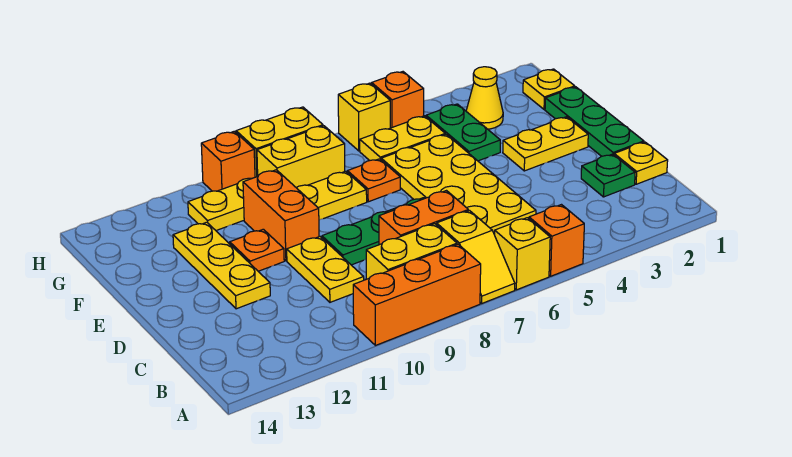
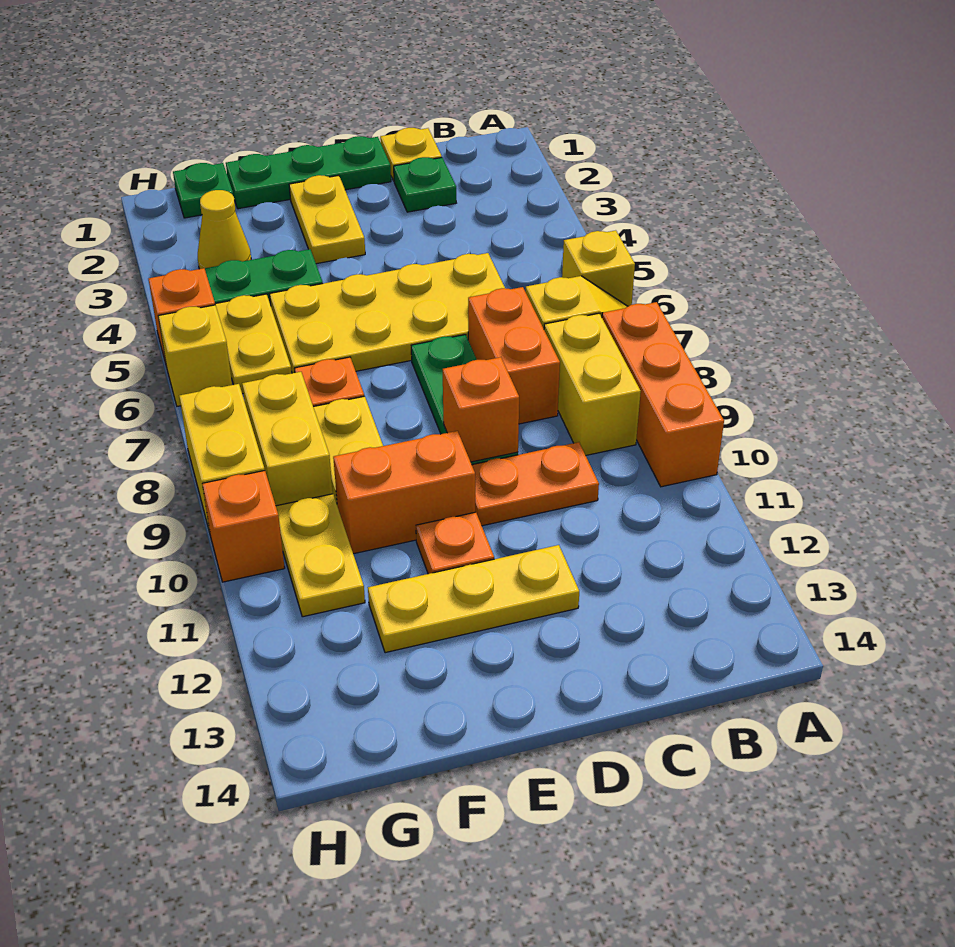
orange 1x1 brick [529,205,584,276] -> orange 1x1 brick moved to [443,357,519,462]
yellow 1x2 plate [287,237,364,302] -> orange 1x2 plate [472,442,599,526]
yellow 1x1 plate [523,69,575,109] -> green 1x1 plate [173,163,233,218]

